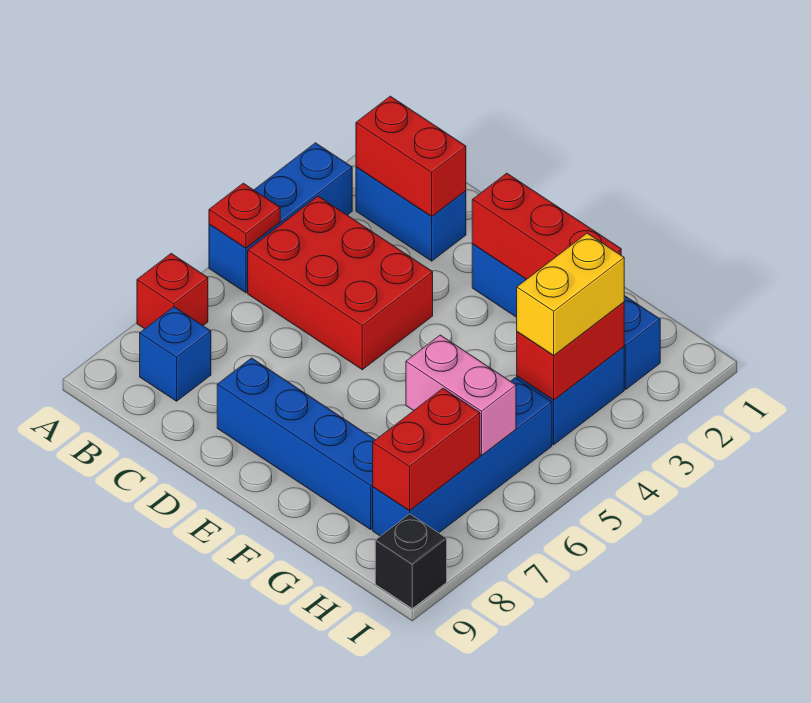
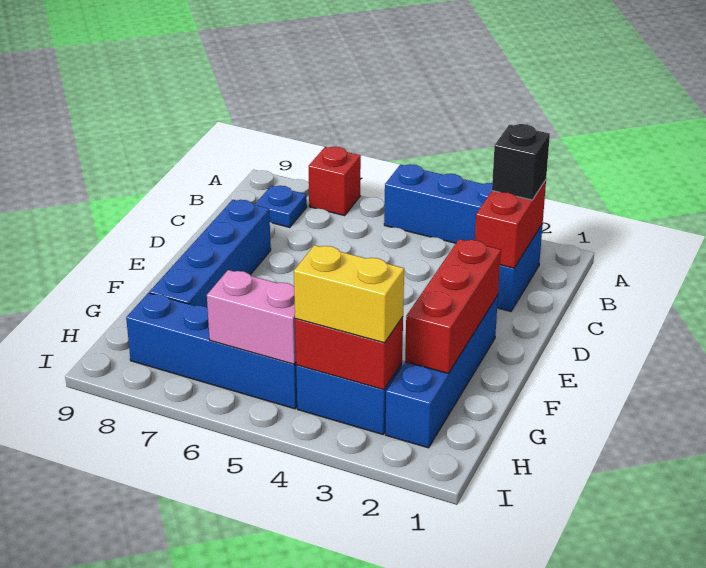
red 1x1 plate [209,183,280,248] -> none
red 2x3 brick [248,196,433,370] -> none
blue 1x1 brick [140,307,211,401] -> blue 1x1 plate [255,186,307,227]
pink 1x2 brick [406,335,516,455] -> pink 1x2 brick turned to [207,270,296,364]
red 1x2 brick [373,389,480,511] -> none
black 1x1 brick [375,514,447,608] -> black 1x1 brick moved to [492,124,550,200]

